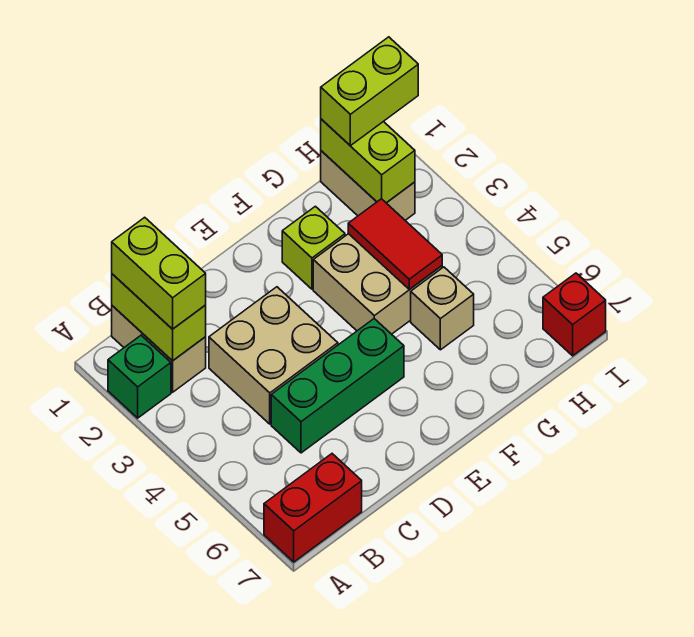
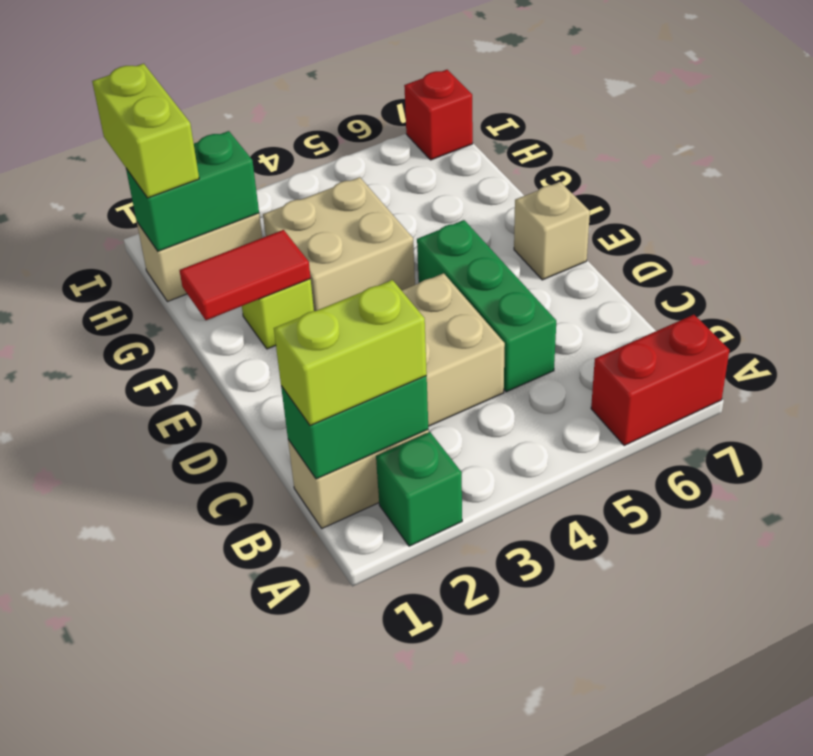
red 1x2 brick [264,454,362,562] -> red 1x2 brick turned to [591,315,729,446]
lime 1x2 brick [112,274,206,361] -> green 1x2 brick [281,376,428,479]
red 1x2 tile [348,199,442,289] -> red 1x2 tile moved to [180,230,311,320]
tan 1x1 brick [411,267,474,350] -> tan 1x1 brick moved to [514,182,590,280]
lime 1x2 brick [321,119,415,203] -> green 1x2 brick [126,131,259,251]

